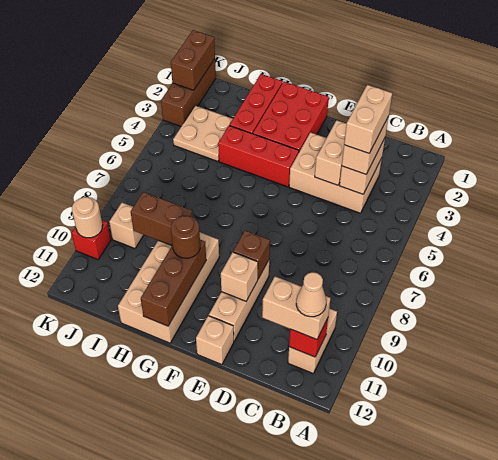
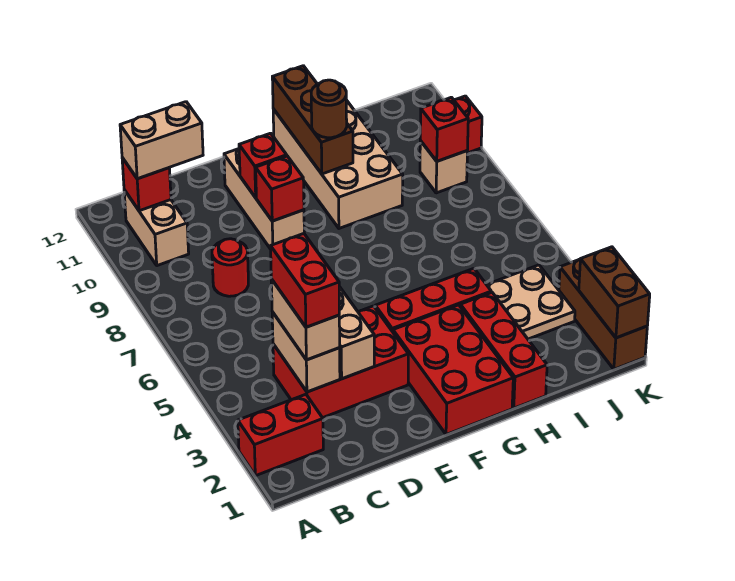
none -> red 1x2 brick [238,394,323,476]
tan 1x1 cone [296,272,326,317] -> none
tan 2x3 brick [289,132,382,213] -> red 2x3 brick [273,306,408,418]
tan 1x2 brick [344,85,392,153] -> red 1x2 brick [271,234,339,327]
none -> red 1x1 round brick [212,239,248,296]
brown 1x1 brick [233,231,270,279] -> red 1x1 brick [256,156,304,221]
tan 1x1 brick [221,252,258,301] -> red 1x1 brick [239,133,287,198]
tan 1x1 brick [196,316,234,365] -> none
brown 1x2 brick [131,192,193,246] -> none
none -> red 1x1 brick [420,97,468,161]
tan 1x1 round brick [72,197,103,238] -> none

